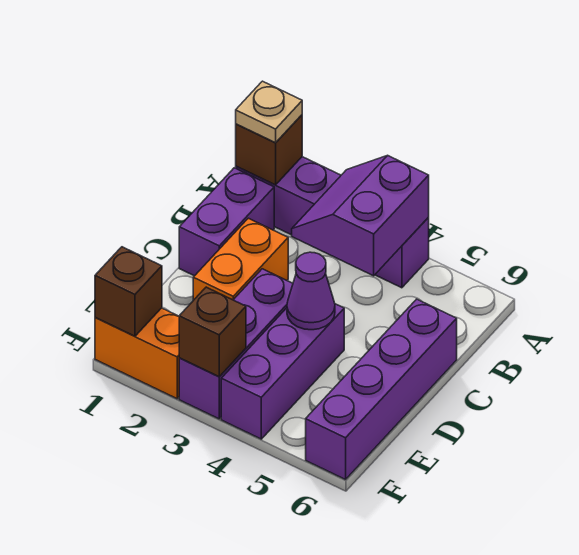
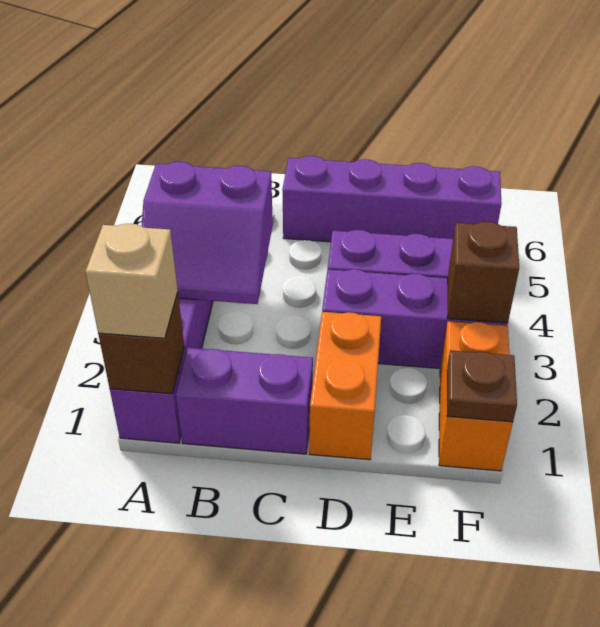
tan 1x1 plate [236,81,302,143] -> tan 1x1 brick [85,224,178,338]
orange 1x2 brick [193,218,288,300] -> orange 1x2 brick turned to [309,312,381,460]
purple 1x1 cone [287,252,335,330] -> none
brown 1x1 brick [95,247,162,336] -> brown 1x1 plate [447,350,517,422]

